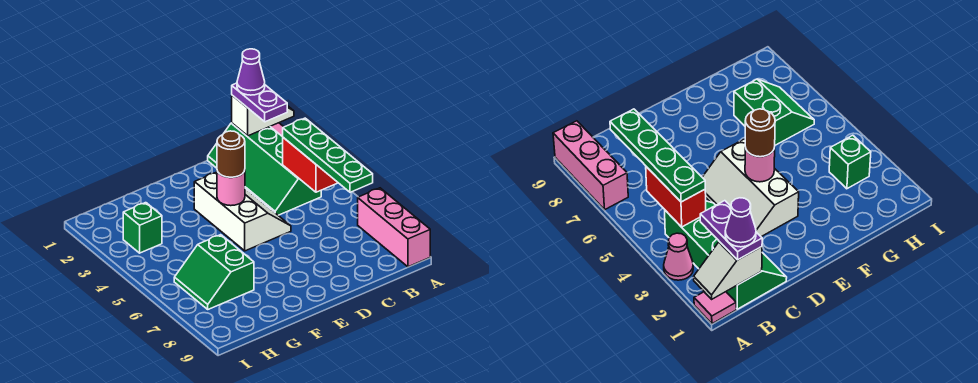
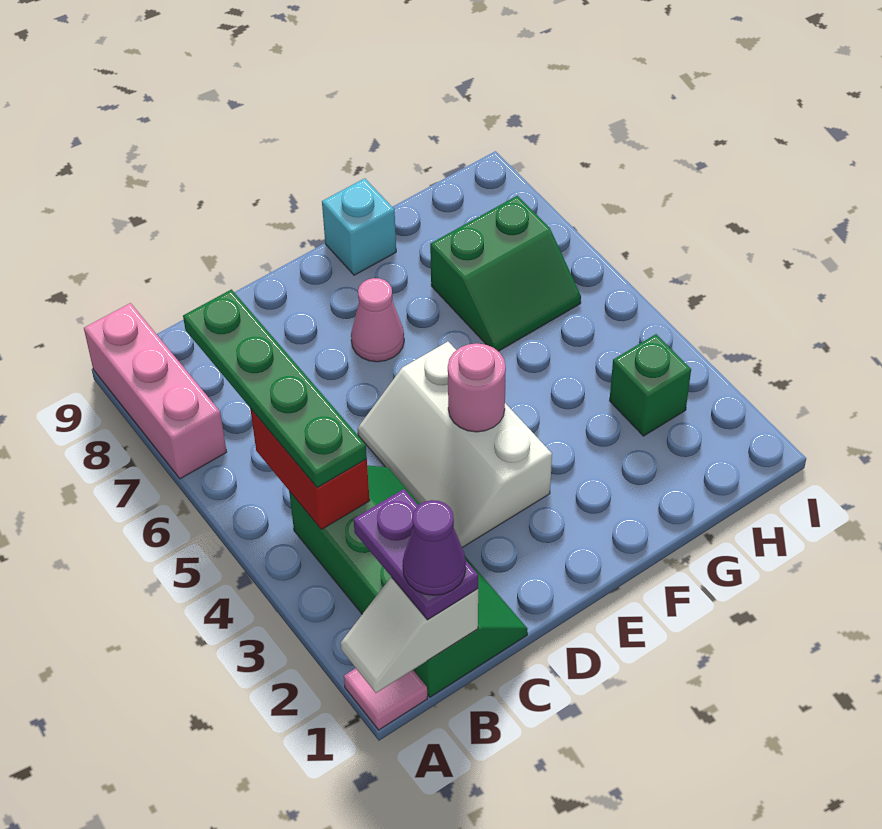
pink 1x1 cone [664,233,693,280] -> pink 1x1 cone moved to [351,278,404,362]
brown 1x1 round brick [217,131,245,177] -> none
none -> cyan 1x1 brick [322,178,396,275]
green 2x2 slope [174,235,254,309] -> green 2x2 slope turned to [430,196,581,351]

